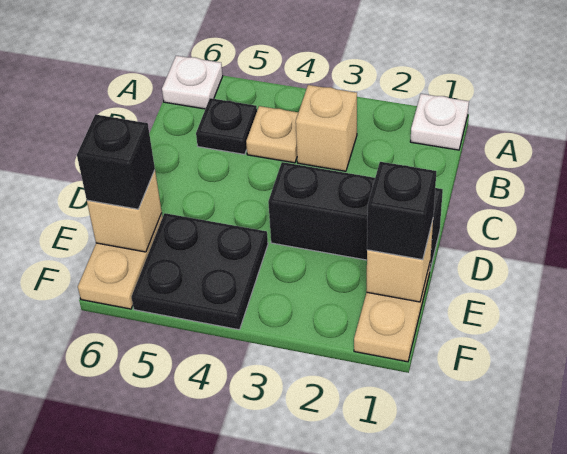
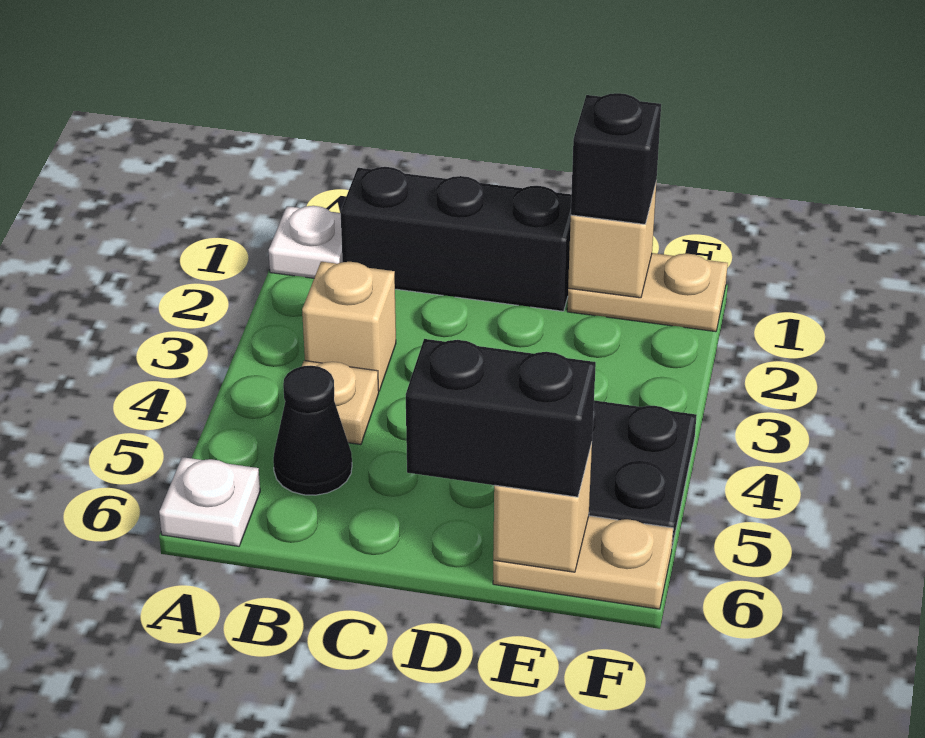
black 1x1 plate [196,98,257,154] -> black 1x1 cone [273,366,352,495]
black 1x3 brick [268,162,443,269] -> black 1x3 brick turned to [341,167,571,311]
black 1x1 brick [77,115,155,209] -> black 1x2 brick [406,339,596,497]

